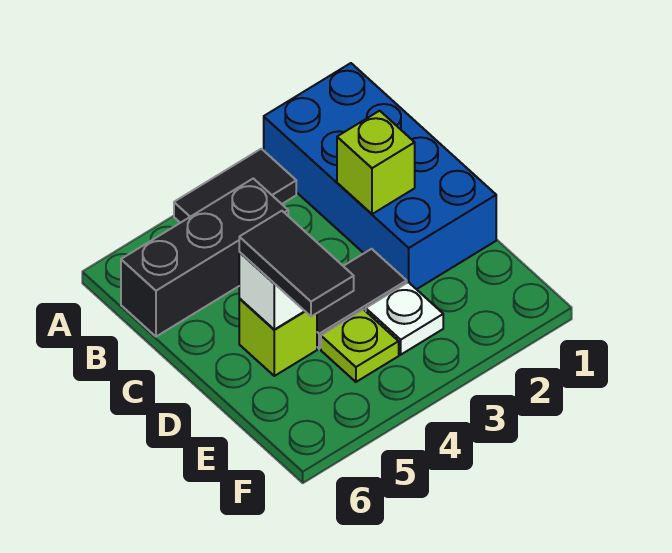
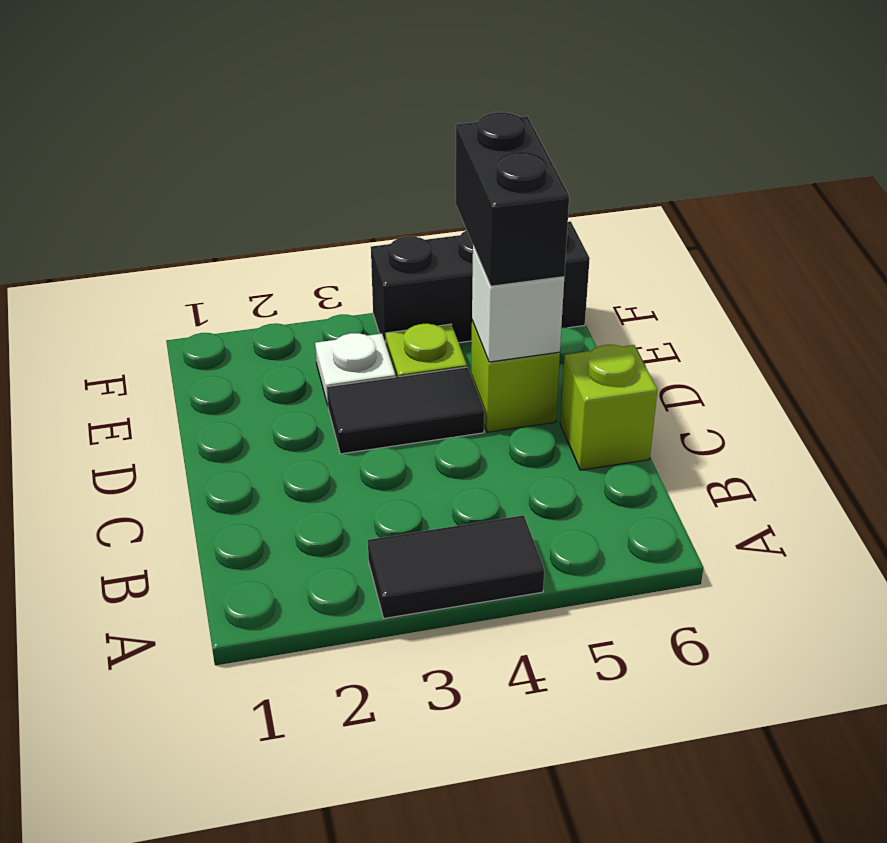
blue 2x4 brick [264,63,496,289] -> none
black 1x3 brick [121,179,288,337] -> black 1x3 brick moved to [371,221,590,344]
lime 1x1 brick [337,111,415,214] -> lime 1x1 brick moved to [560,345,657,470]
black 1x2 tile [239,211,354,317] -> black 1x2 brick [456,112,569,286]

